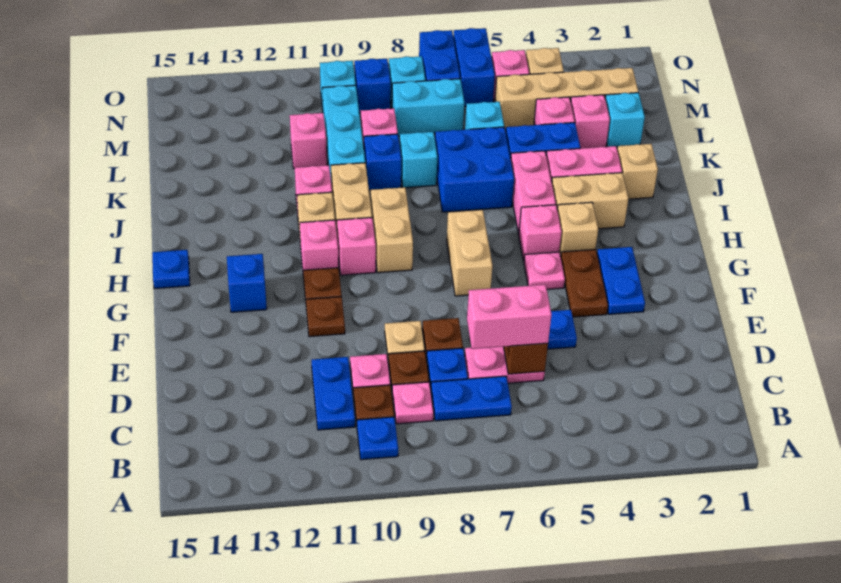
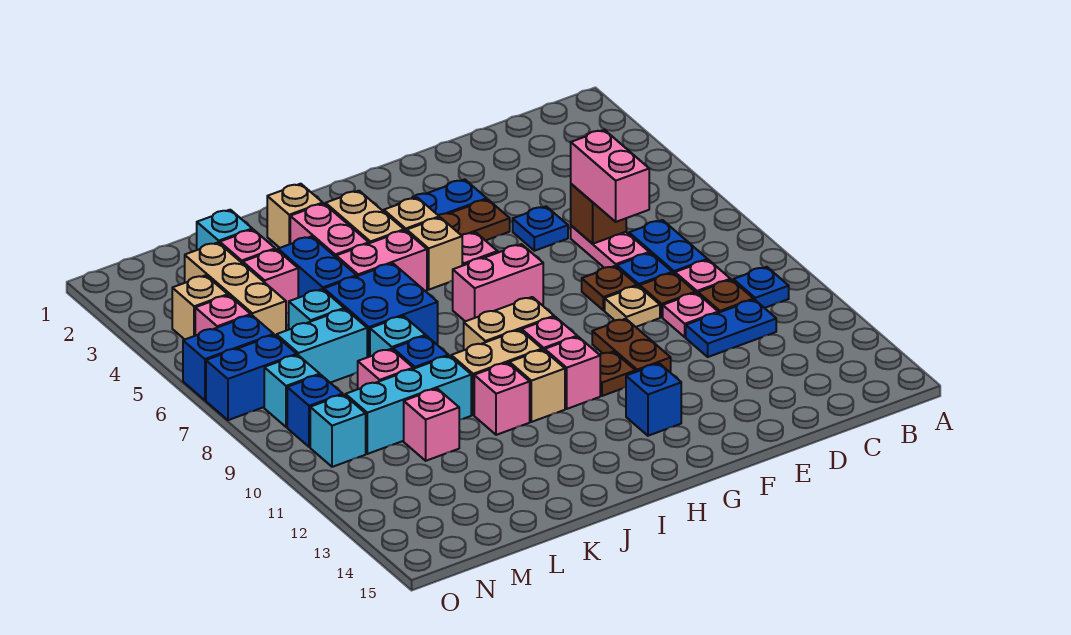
brown 1x1 plate [306,297,345,337] -> brown 1x2 plate [592,319,671,372]
tan 1x2 brick [447,210,492,296] -> pink 1x2 brick [453,244,543,321]
pink 1x1 brick [519,205,562,261] -> tan 1x1 brick [407,217,462,290]
blue 1x1 plate [152,250,190,289] -> none
tan 1x4 brick [495,68,638,129] -> tan 1x3 brick [185,243,286,336]
cyan 1x2 brick [392,79,464,136] -> cyan 1x2 brick turned to [277,309,367,383]

